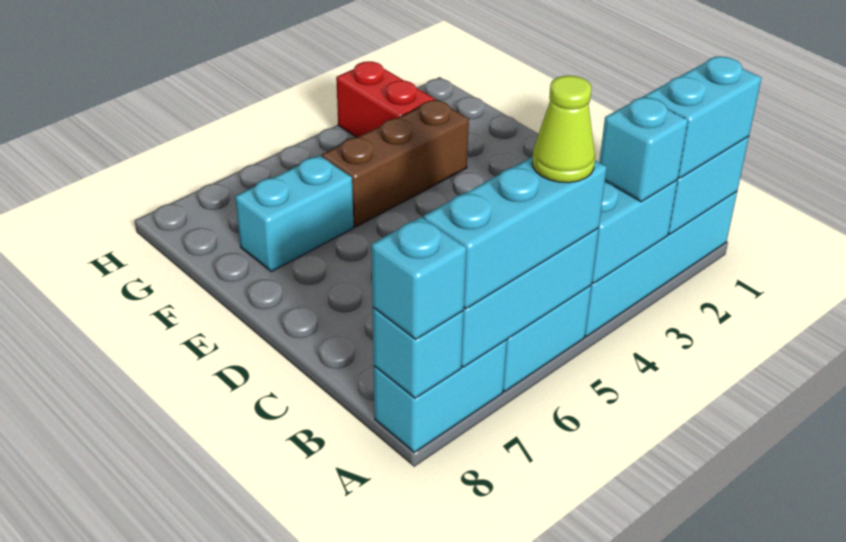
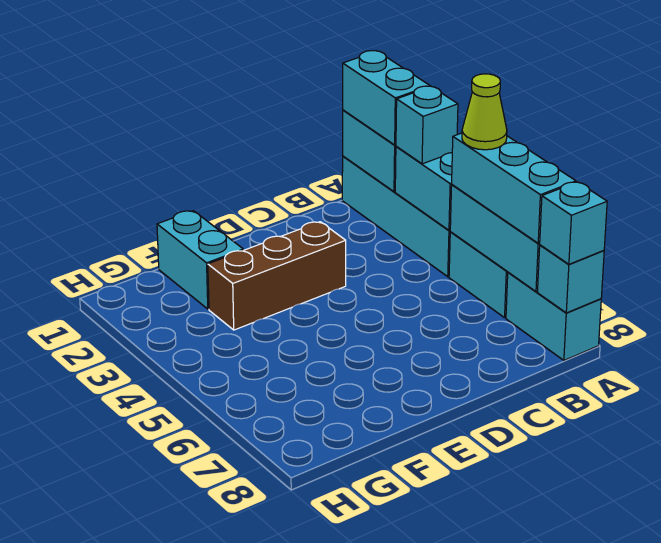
brown 1x3 brick [322,100,469,227] -> brown 1x3 brick turned to [208,222,346,330]
cyan 1x2 brick [235,156,353,272] -> cyan 1x2 brick moved to [157,211,243,309]
red 1x2 brick [336,61,434,137] -> none

